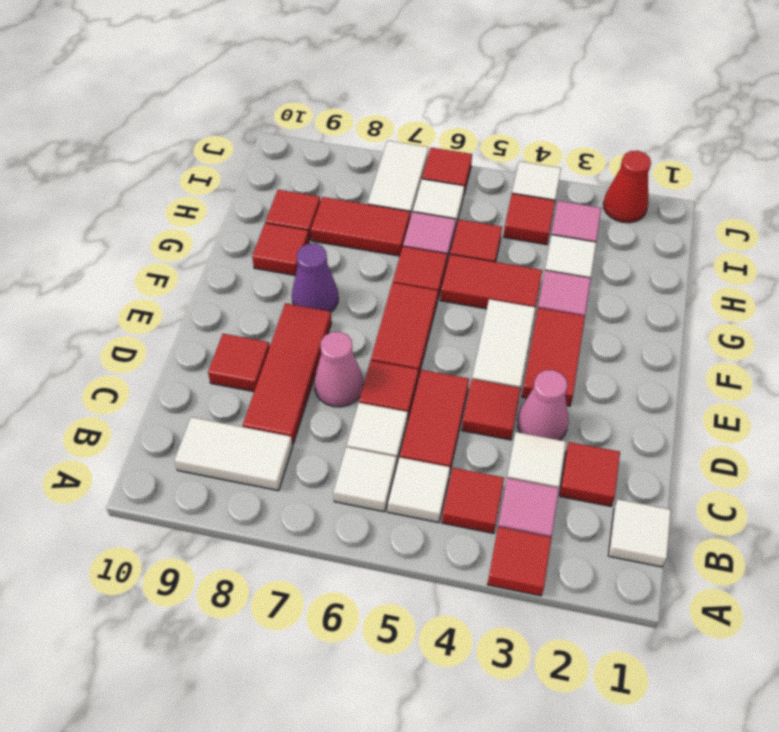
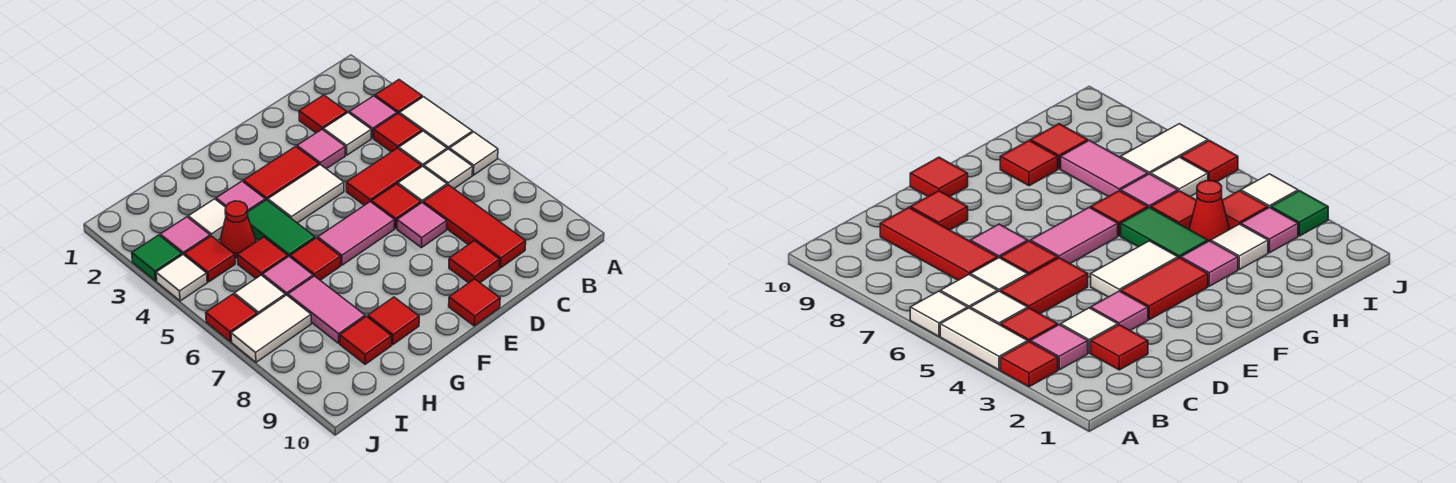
white 1x1 tile [608,499,671,567] -> white 1x1 tile moved to [450,132,498,175]
white 1x2 tile [174,417,292,491] -> white 1x2 tile moved to [399,97,472,150]
red 1x3 tile [243,303,332,445] -> red 1x3 tile turned to [423,185,526,268]
pink 1x1 cone [518,370,568,440] -> pink 1x1 tile [297,130,345,169]
red 1x1 tile [462,379,521,440] -> red 1x1 tile moved to [449,279,500,326]
pink 1x1 cone [314,332,363,407] -> pink 1x1 tile [397,203,447,248]
red 1x2 tile [371,283,438,378] -> pink 1x2 tile [318,202,395,265]
purple 1x1 cone [292,244,338,312] -> none
red 1x2 tile [440,254,542,309] -> green 1x2 tile [247,200,315,257]
red 1x2 tile [311,197,410,256] -> pink 1x2 tile [288,276,365,343]
red 1x1 cone [603,151,651,223] -> red 1x1 cone moved to [220,201,256,258]
none -> green 1x1 tile [132,235,182,281]

